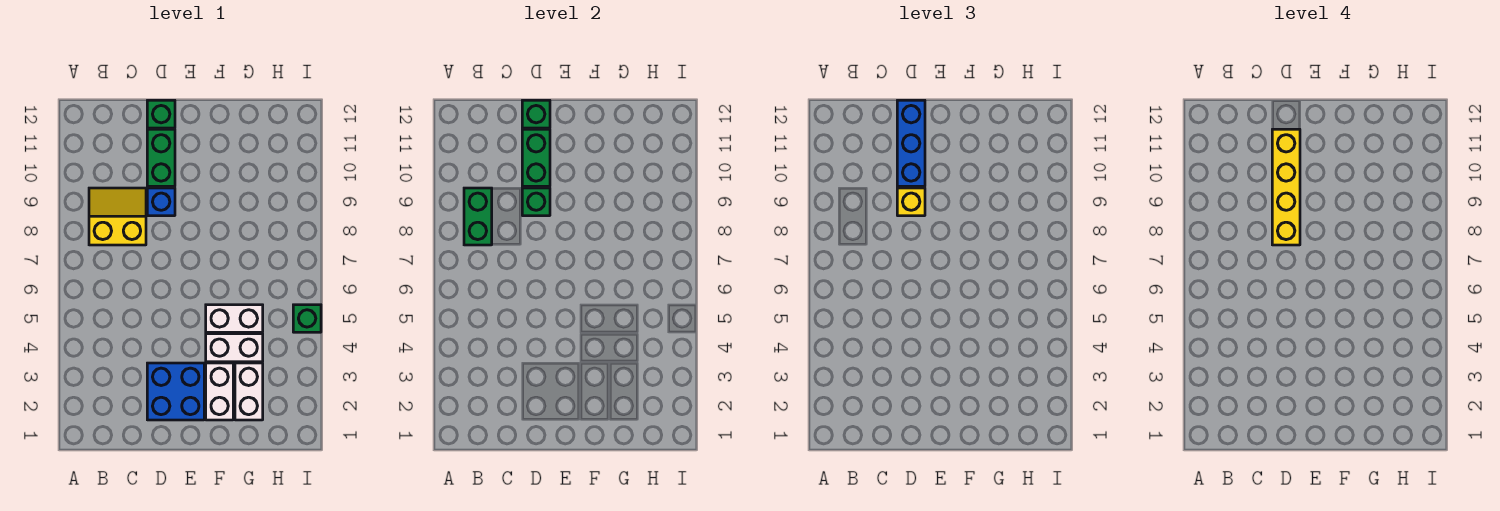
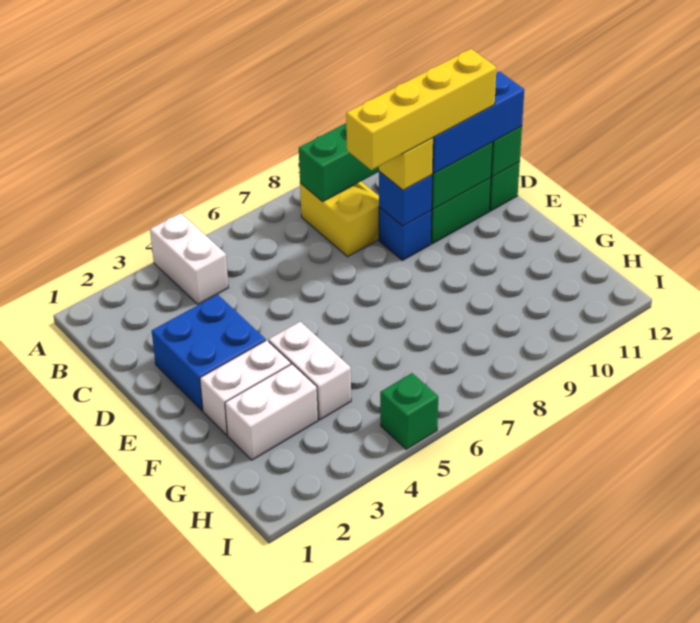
green 1x1 brick [522,188,550,216] -> blue 1x1 brick [379,171,432,226]
white 1x2 brick [206,305,263,332] -> white 1x2 brick moved to [150,213,228,304]

